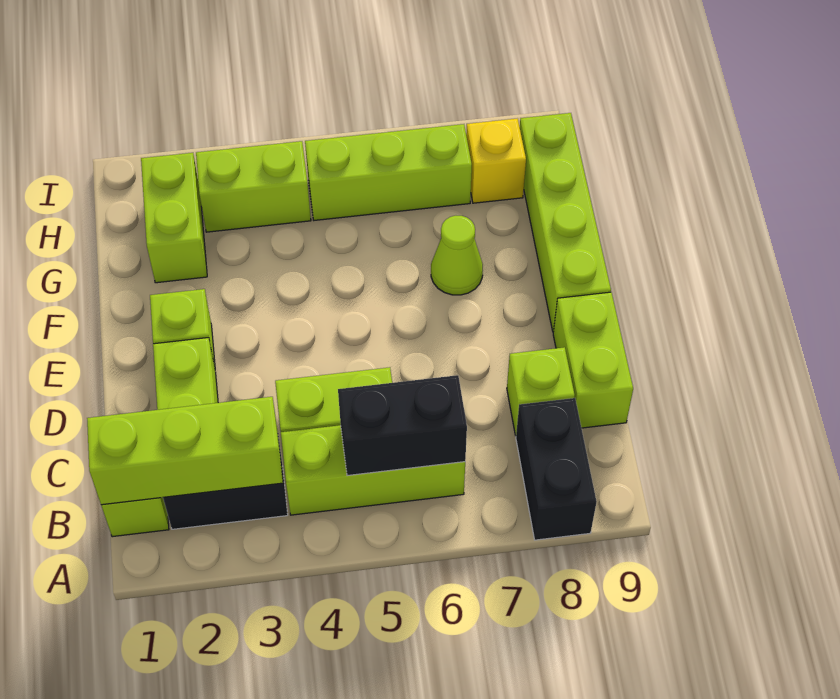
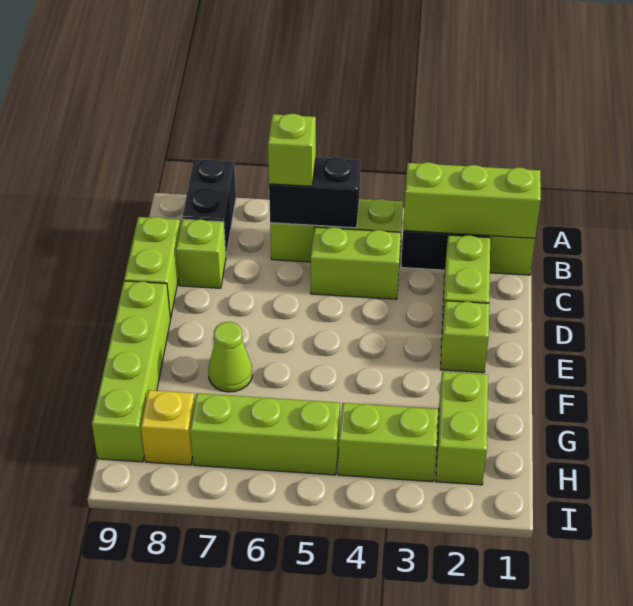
none -> lime 1x1 brick [268,114,316,186]

